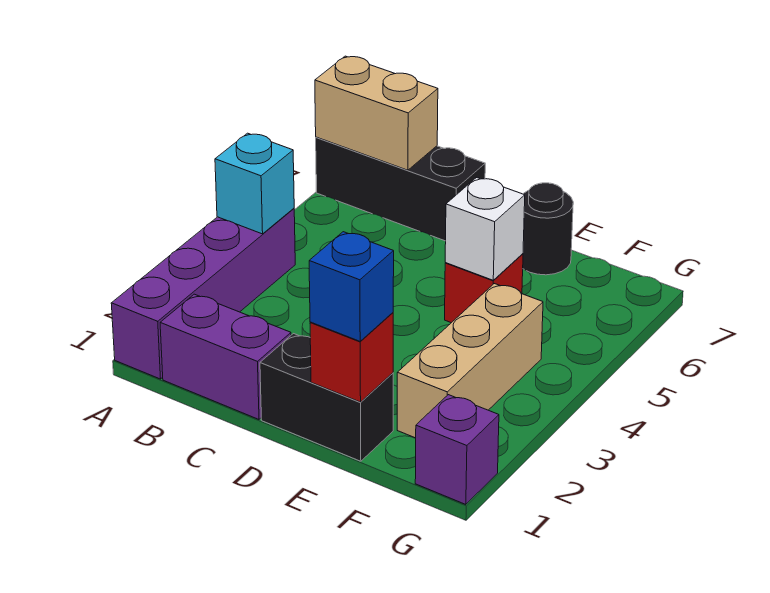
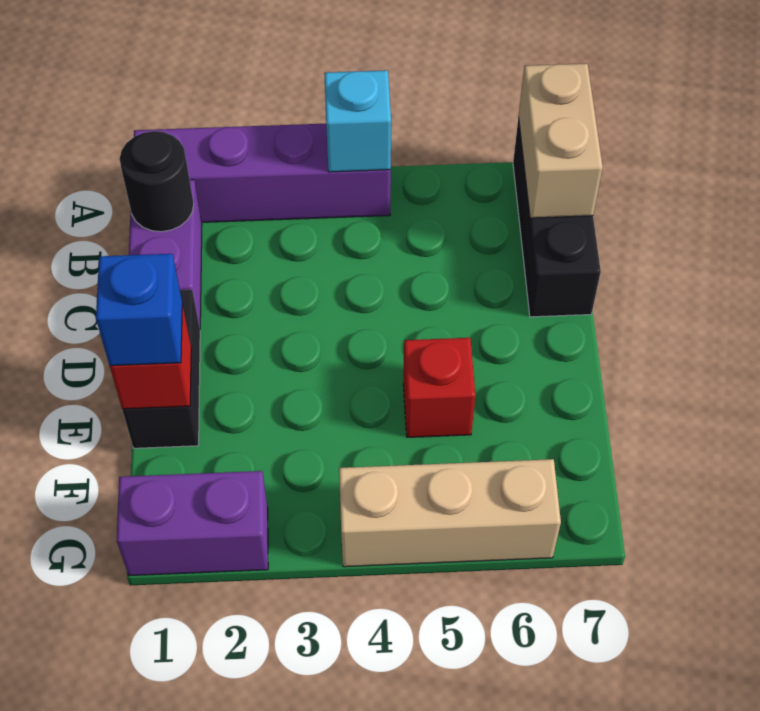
white 1x1 brick [445,178,525,280] -> none
black 1x1 round brick [523,183,573,275] -> black 1x1 round brick moved to [120,131,194,232]
tan 1x3 brick [397,284,543,438] -> tan 1x3 brick moved to [339,459,561,567]
purple 1x1 brick [415,395,499,504] -> purple 1x2 brick [117,471,268,576]

